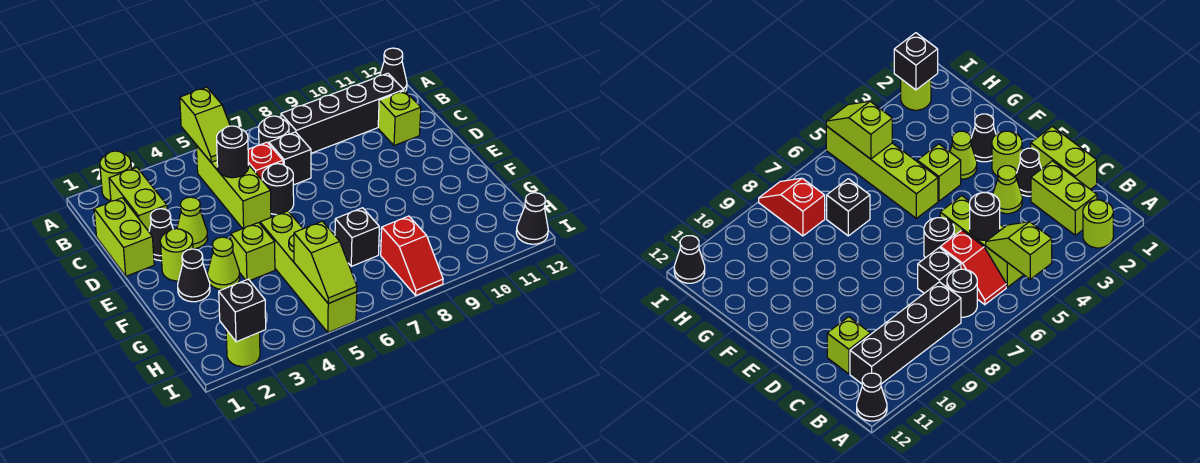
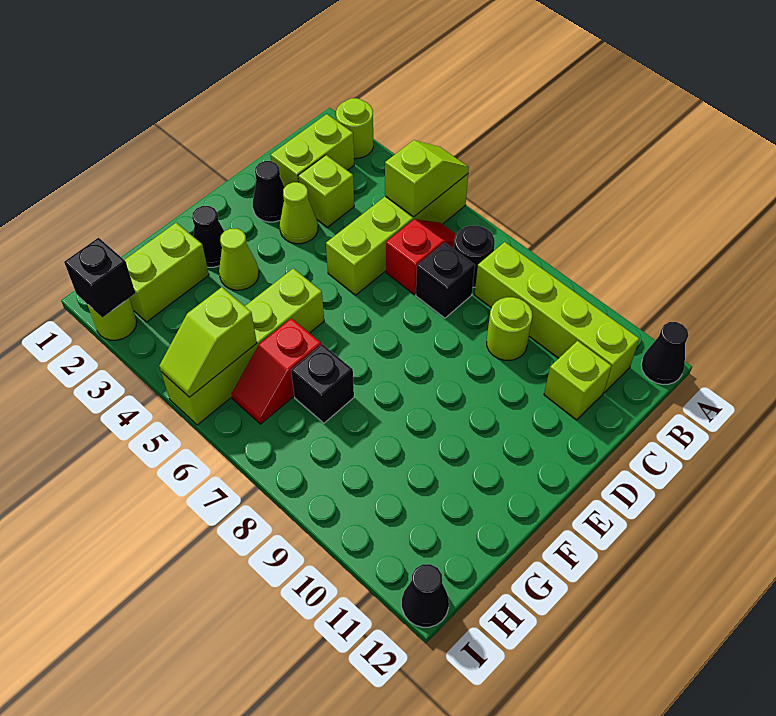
lime 1x2 slope [180,87,230,162] -> lime 1x2 slope turned to [385,140,469,217]
lime 1x3 brick [196,145,271,229] -> lime 1x4 brick [326,174,468,295]
black 1x4 brick [281,73,404,153] -> lime 1x4 brick [475,242,639,392]
lime 1x2 brick [94,198,154,276] -> lime 1x2 brick moved to [125,223,209,322]
black 1x1 round brick [217,126,249,178] -> none
black 1x1 round brick [262,164,294,215] -> none
lime 1x1 round brick [160,229,193,281] -> lime 1x1 round brick moved to [487,297,532,360]
lime 1x1 brick [231,223,275,280] -> lime 1x1 brick moved to [298,155,354,227]
red 1x2 slope [381,216,443,295] -> red 1x2 slope moved to [231,318,321,424]

